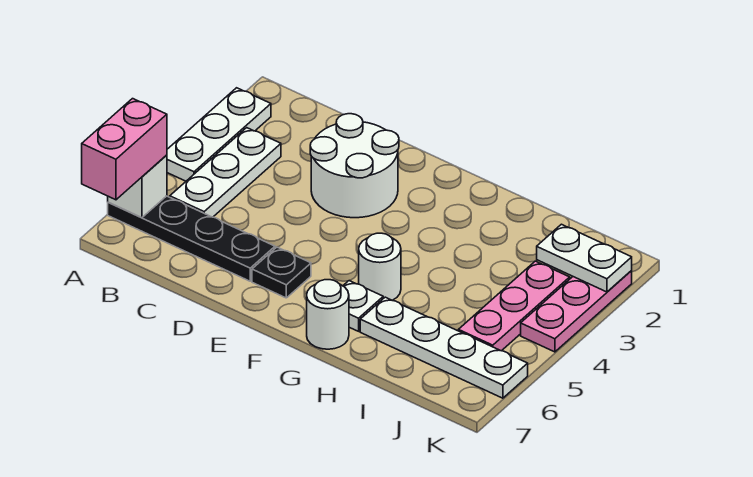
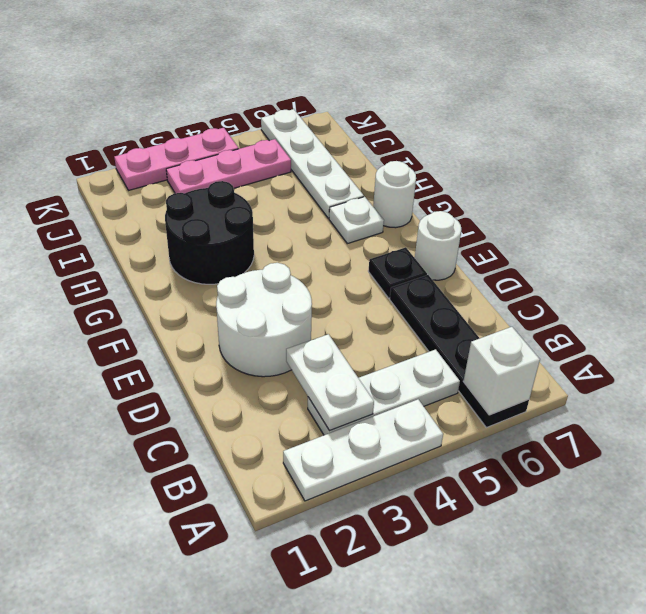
pink 1x2 brick [82,99,167,200] -> none
none -> black 2x2 round brick [165,181,254,284]
white 1x1 round brick [359,233,401,300] -> white 1x1 round brick moved to [415,211,461,280]
white 1x2 plate [537,224,632,292] -> white 1x2 plate moved to [286,334,374,431]

